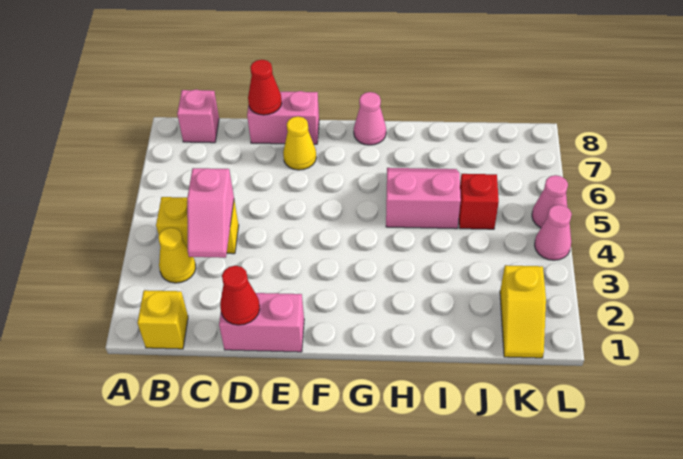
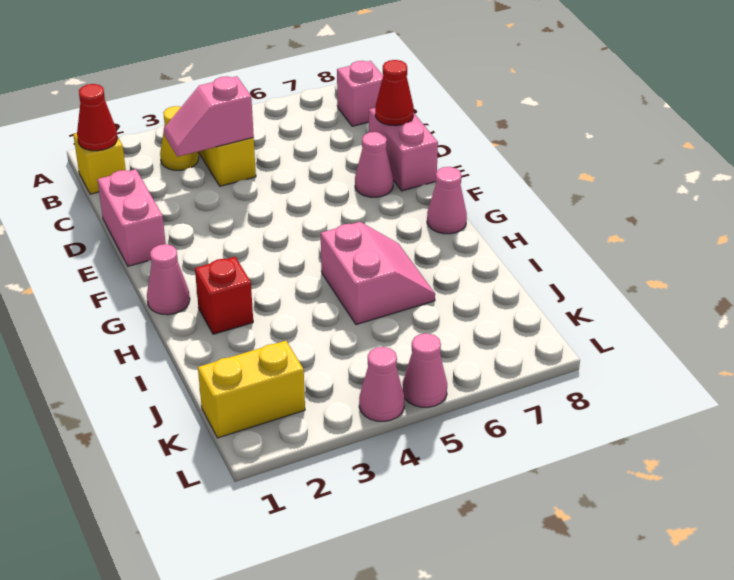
red 1x1 cone [220,266,260,325] -> red 1x1 cone moved to [77,84,117,151]
yellow 1x1 cone [283,116,316,170] -> pink 1x1 cone [355,132,393,197]
none -> pink 1x1 cone [147,244,190,315]
red 1x1 brick [459,174,499,229] -> red 1x1 brick moved to [195,257,253,334]
yellow 1x2 slope [500,265,546,358] -> yellow 1x2 brick [198,341,305,438]

